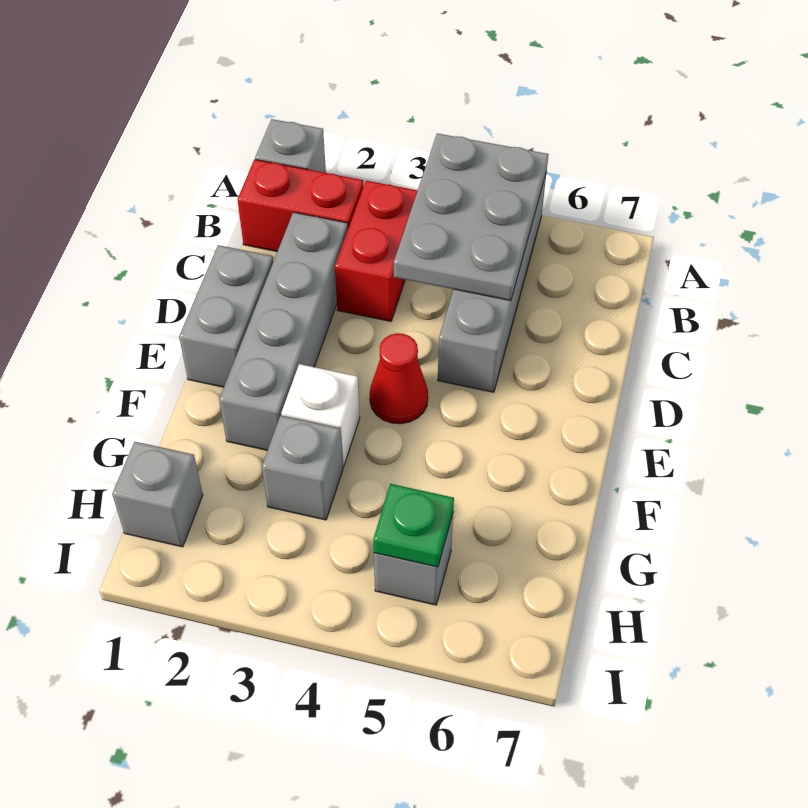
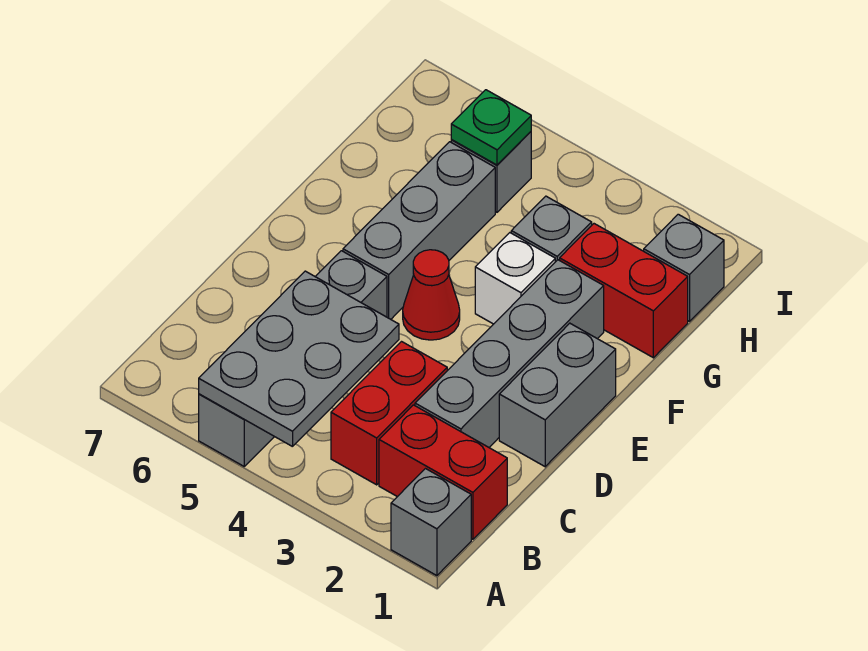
none -> grey 1x3 brick [343,142,495,319]
none -> red 1x2 brick [560,224,688,358]

